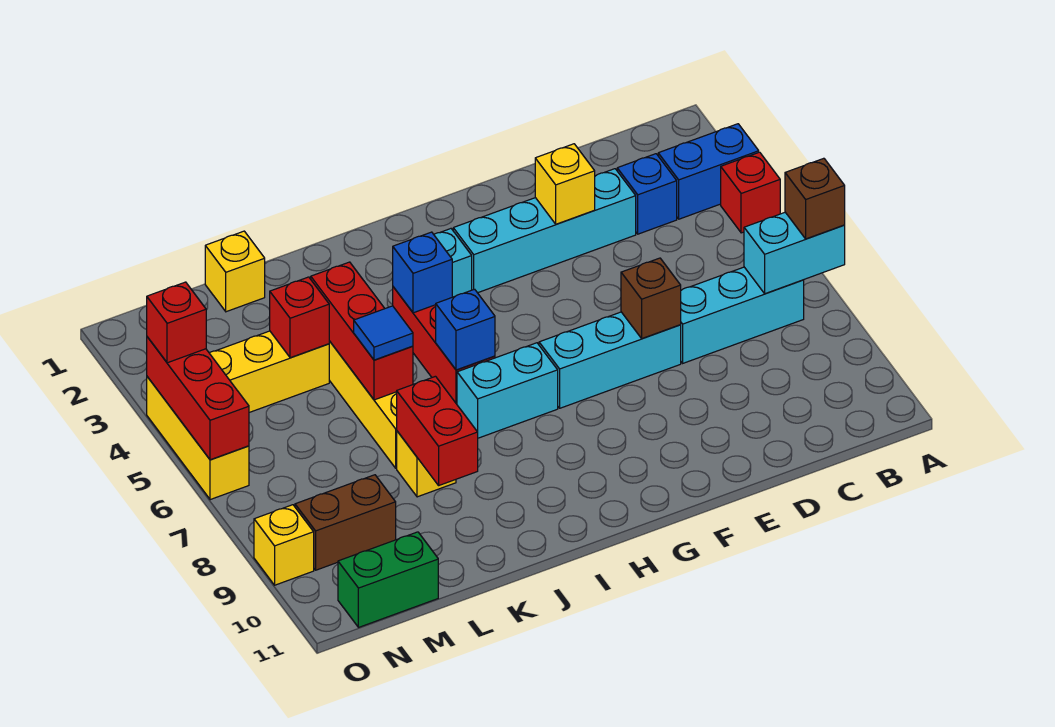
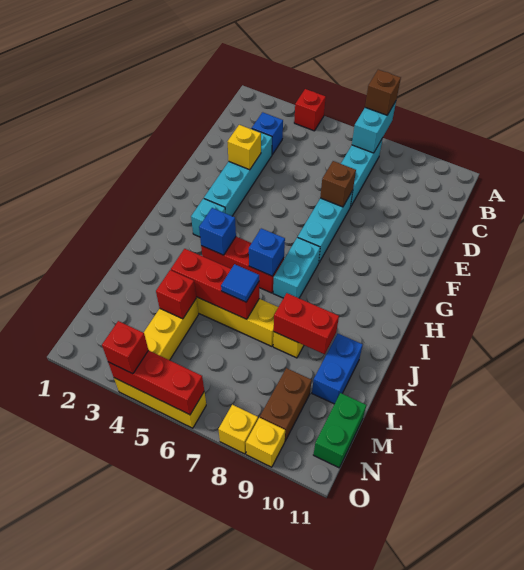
blue 1x2 brick [658,124,759,219] -> blue 1x2 brick moved to [312,334,363,404]
yellow 1x1 brick [205,231,265,312] -> yellow 1x1 brick moved to [218,405,258,454]

